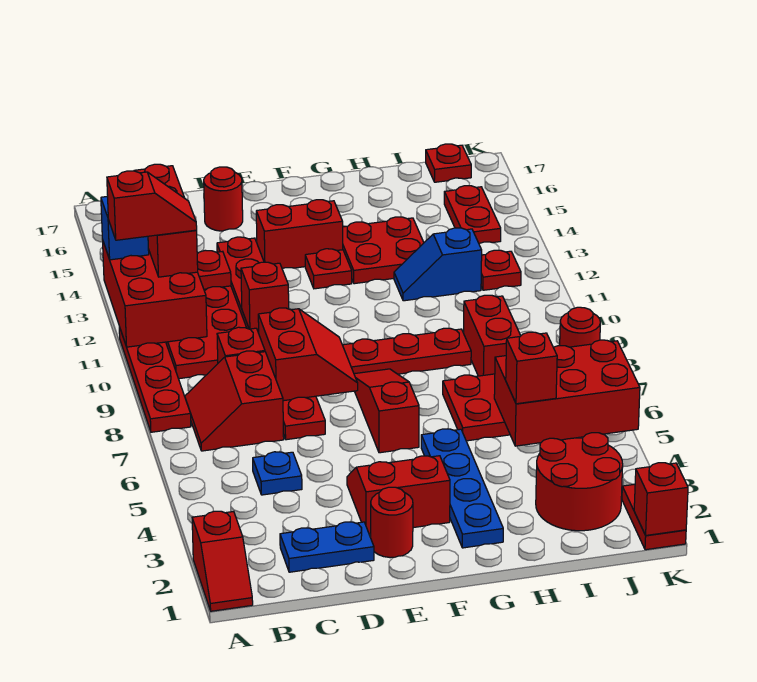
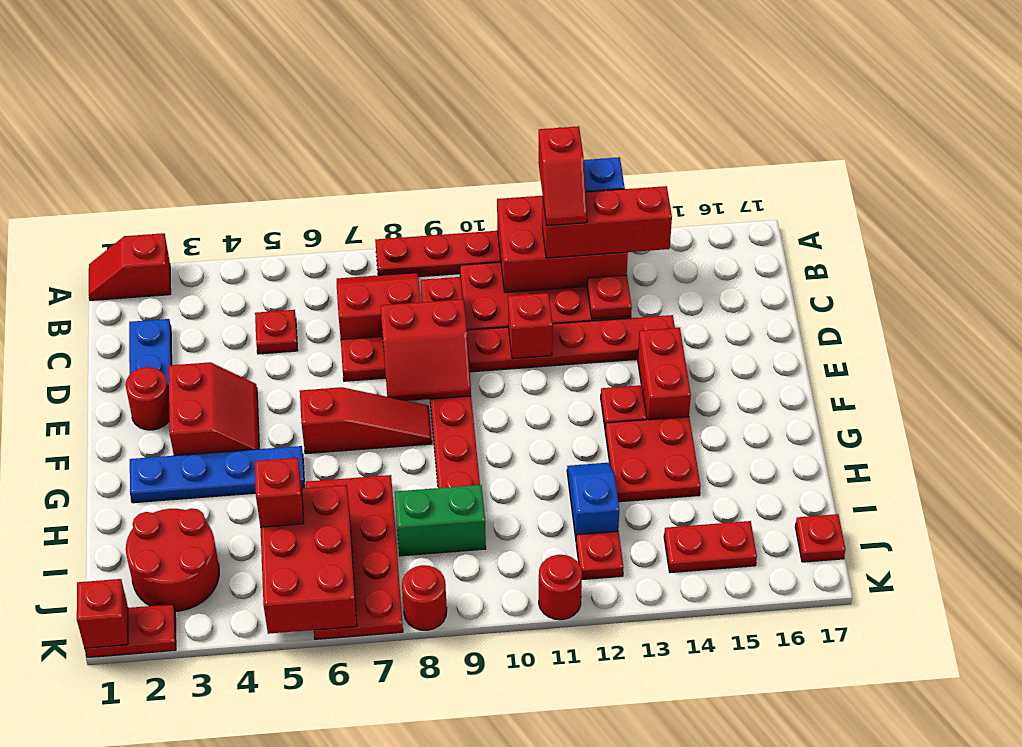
blue 1x1 plate [253,452,302,495] -> red 1x1 plate [255,310,298,354]
red 1x1 round brick [204,167,243,231] -> red 1x1 round brick moved to [539,555,582,620]
red 1x2 brick [464,295,521,376] -> green 1x2 brick [395,485,486,556]

